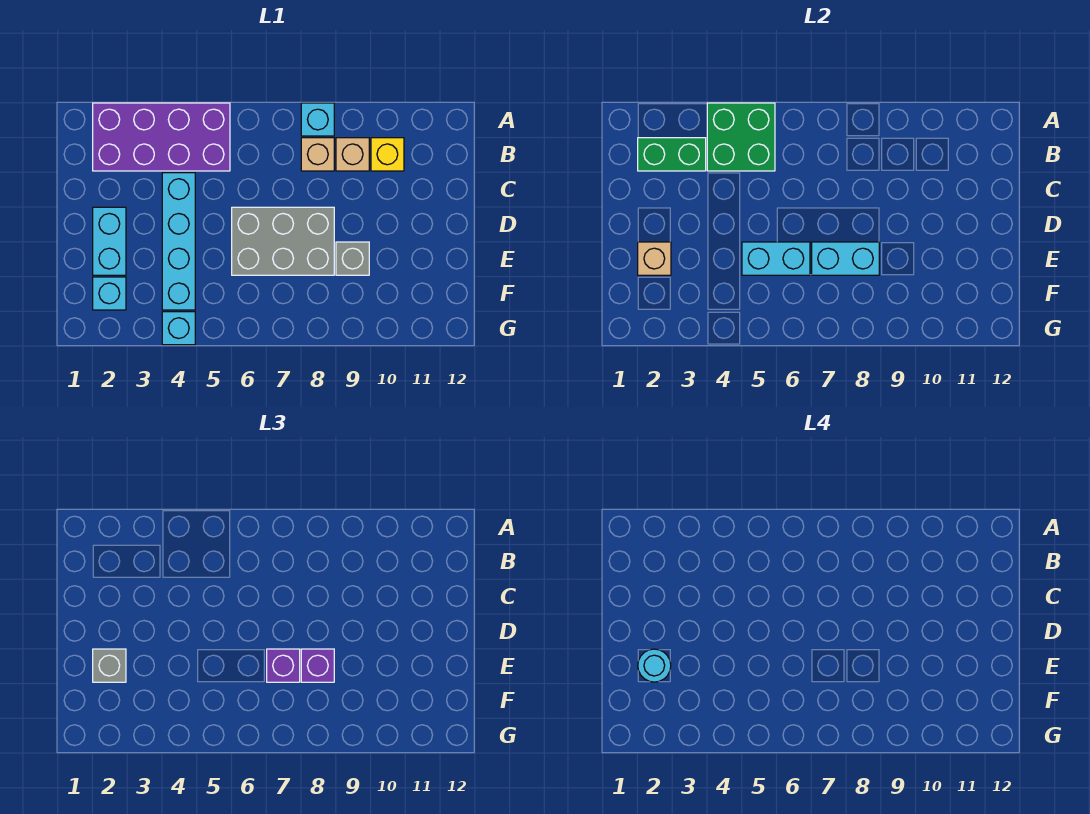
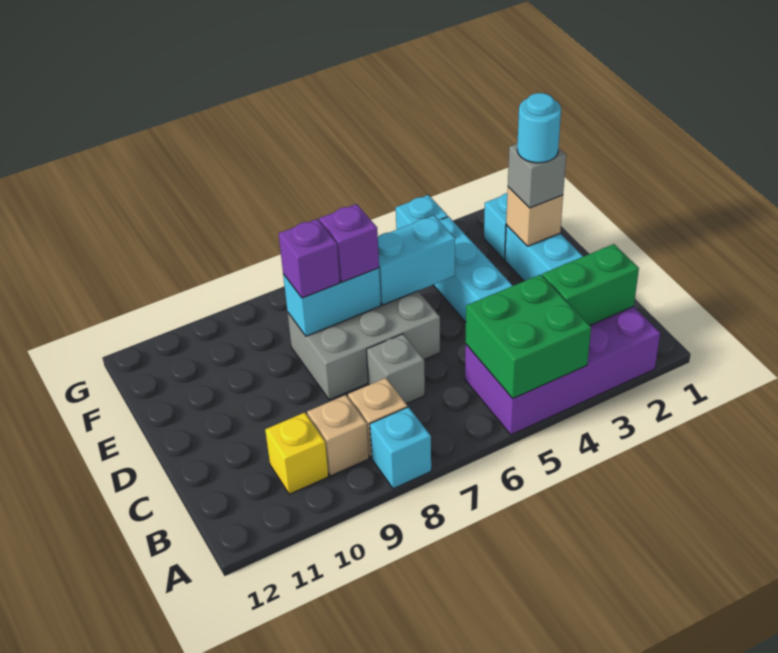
grey 1x1 brick [336,242,369,275] -> grey 1x1 brick moved to [366,334,425,404]

